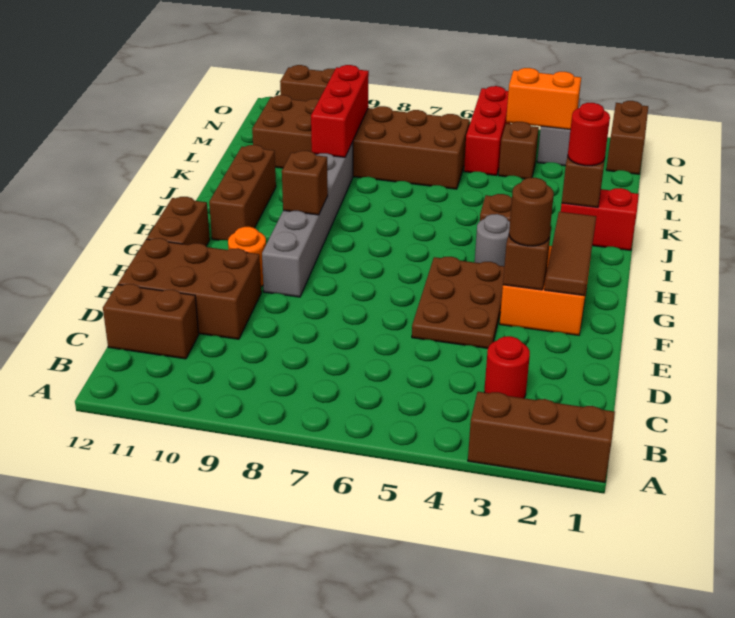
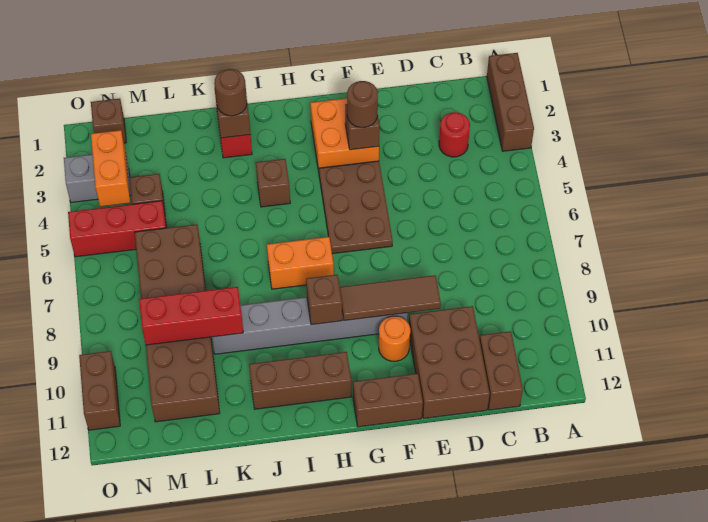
brown 2x3 plate [412,257,504,348] -> brown 2x3 plate turned to [319,161,393,254]
brown 1x3 tile [545,212,596,296] -> brown 1x3 tile moved to [340,275,441,321]
grey 1x1 round brick [475,214,510,266] -> none
none -> orange 1x2 brick [267,237,334,289]
red 1x1 round brick [568,103,610,166] -> brown 1x1 round brick [214,69,247,116]
brown 1x2 brick [606,101,648,174] -> brown 1x1 brick [91,99,126,143]

